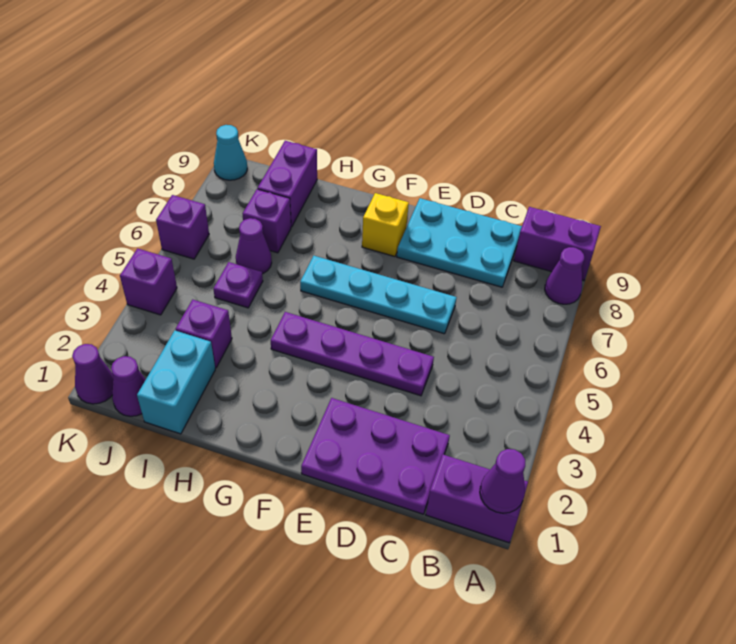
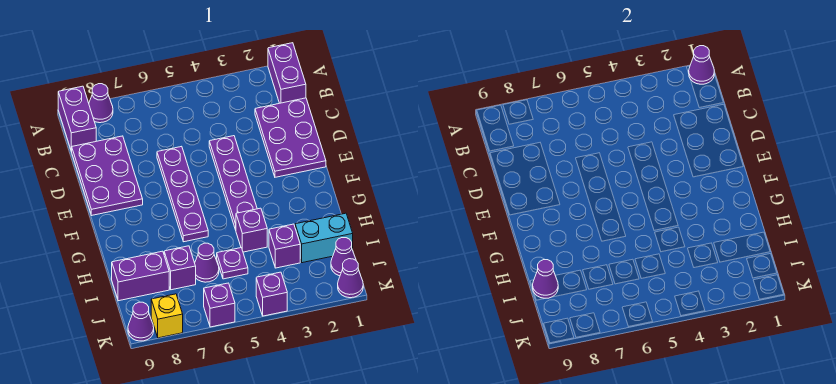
cyan 2x3 plate [397,198,522,287] -> purple 2x3 plate [72,136,143,215]
cyan 1x4 plate [300,256,457,334] -> purple 1x4 plate [157,146,208,242]
yellow 1x1 brick [362,193,409,257] -> yellow 1x1 brick moved to [151,294,183,338]
none -> purple 1x1 brick [236,208,267,252]
none -> purple 1x1 cone [533,260,558,298]
cyan 1x1 cone [214,125,247,180] -> purple 1x1 cone [128,302,154,341]

